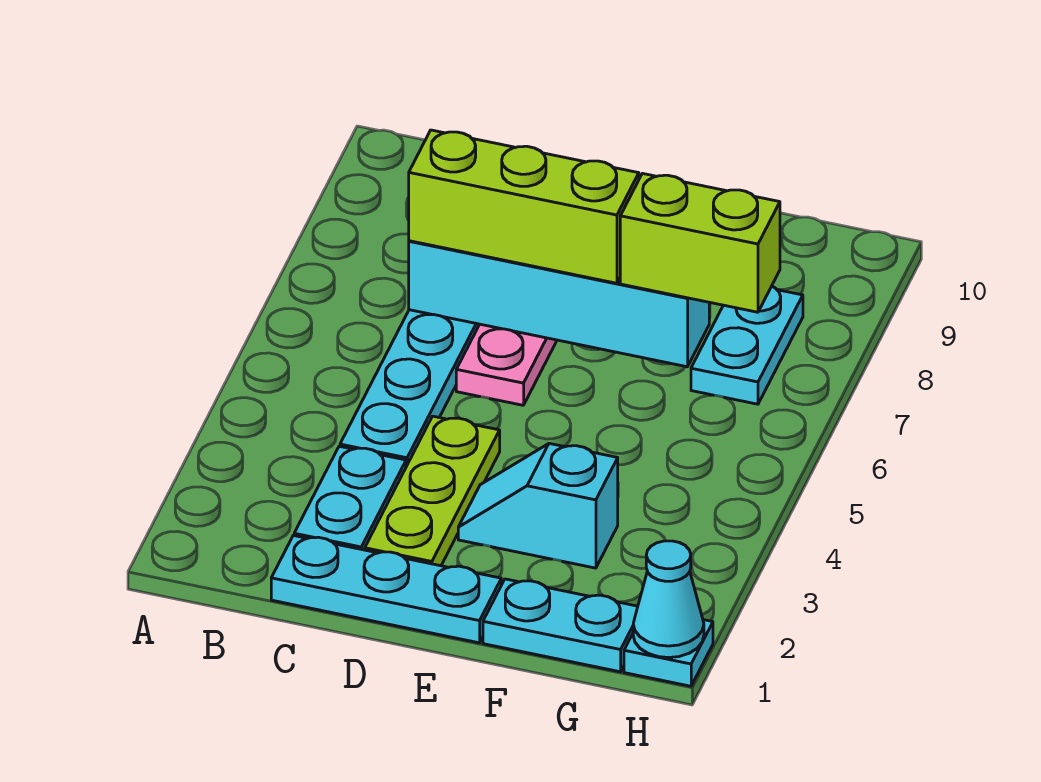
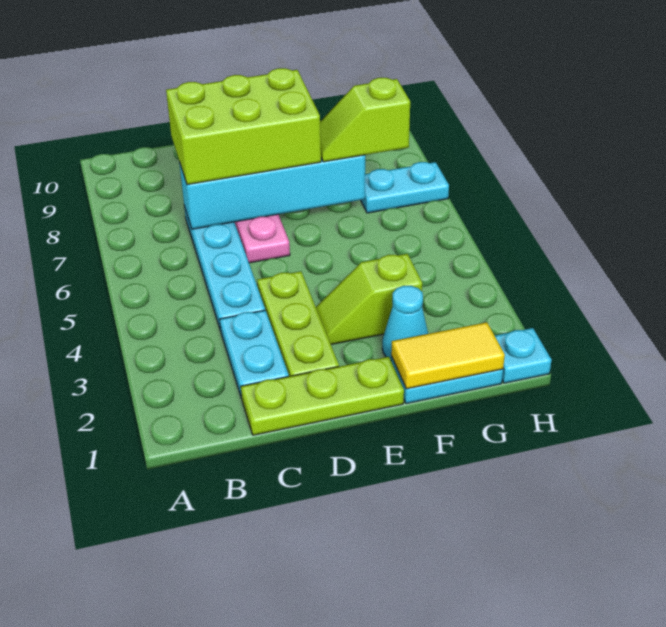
cyan 1x3 plate [271,536,501,643] -> lime 1x3 plate [241,357,404,435]
lime 1x3 brick [409,130,639,283] -> lime 2x3 brick [166,68,321,185]
cyan 1x2 slope [458,444,618,568] -> lime 1x2 slope [316,254,422,344]
none -> yellow 1x2 tile [391,322,505,389]
lime 1x2 brick [620,174,780,312] -> lime 1x2 slope [320,78,410,162]
cyan 1x2 plate [691,286,803,404] -> cyan 1x2 plate turned to [361,162,449,213]
cyan 1x1 cone [633,541,704,658] -> cyan 1x1 cone moved to [382,286,428,360]

